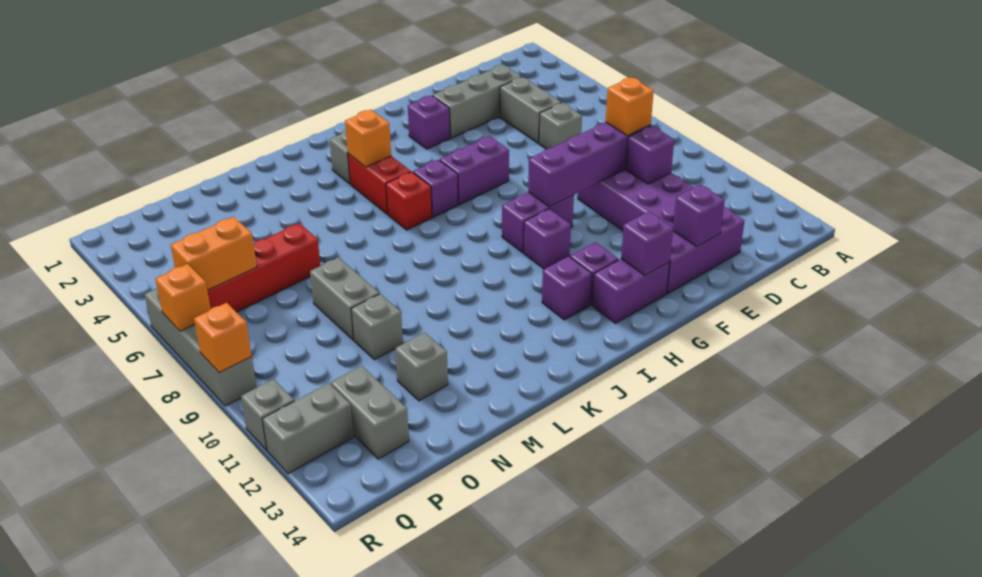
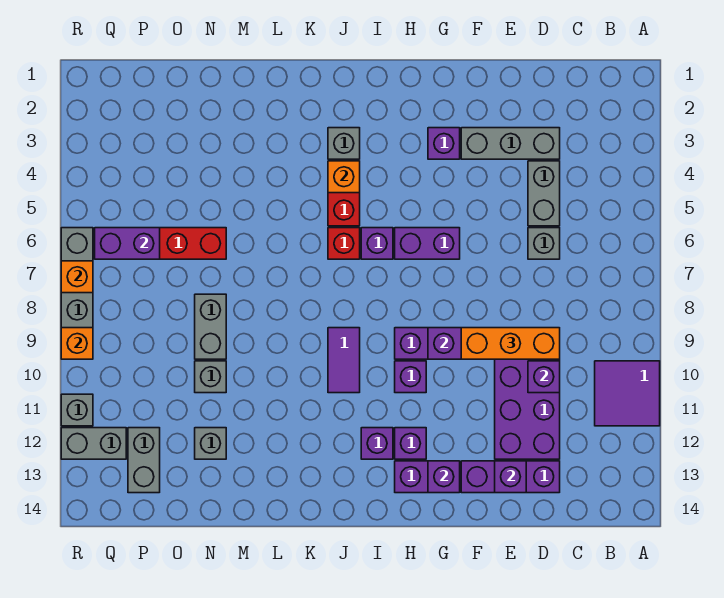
none -> purple 2x2 tile [595,361,660,426]
orange 1x1 brick [606,77,654,136] -> orange 1x3 brick [461,328,560,359]
none -> purple 1x2 tile [328,328,360,393]
orange 1x2 brick [171,217,257,290] -> purple 1x2 brick [95,228,160,259]

